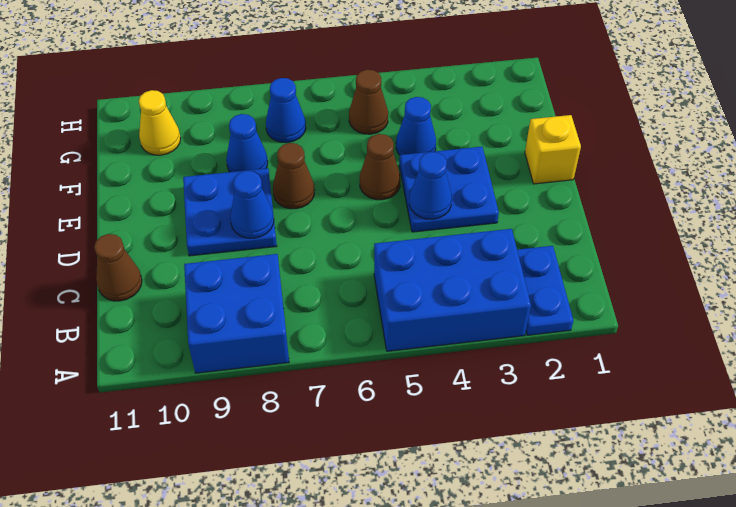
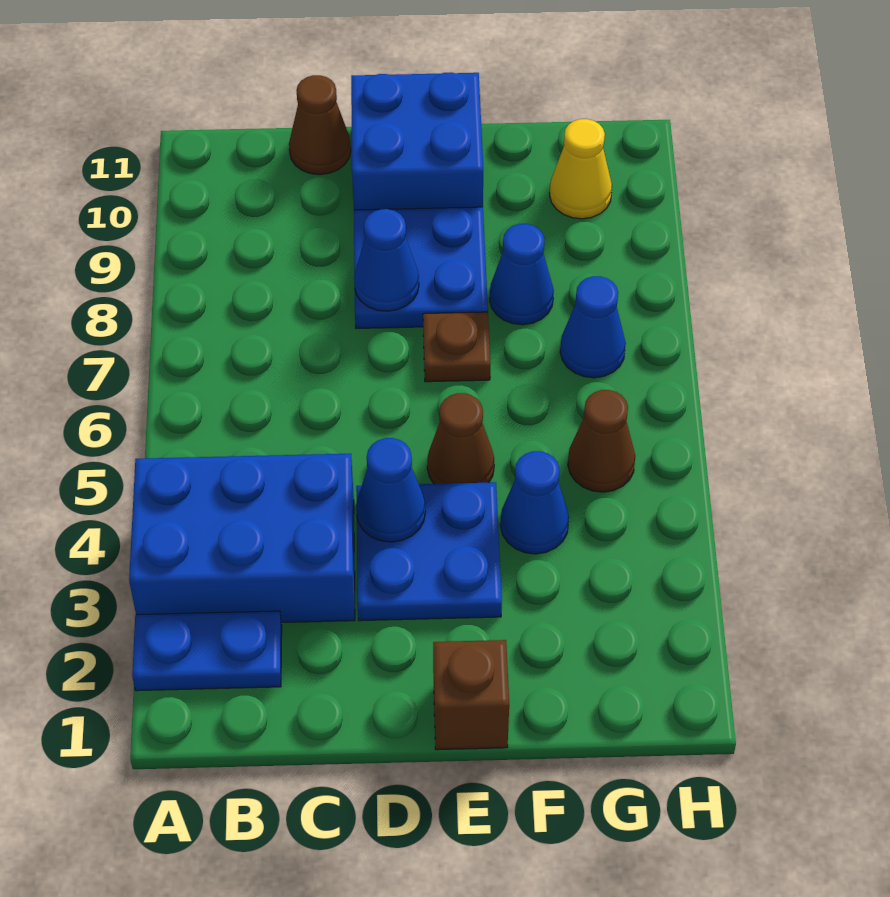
blue 2x3 brick [374,229,531,351] -> blue 2x3 brick turned to [129,454,355,622]
blue 2x2 brick [184,254,289,373] -> blue 2x2 brick moved to [351,72,483,210]
yellow 1x1 brick [525,115,581,184] -> brown 1x1 brick [433,640,509,750]
brown 1x1 cone [273,143,315,209] -> brown 1x1 plate [423,312,490,382]

